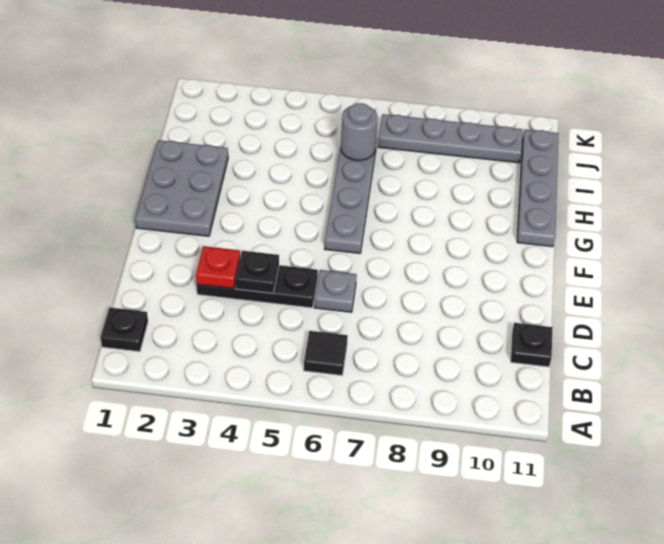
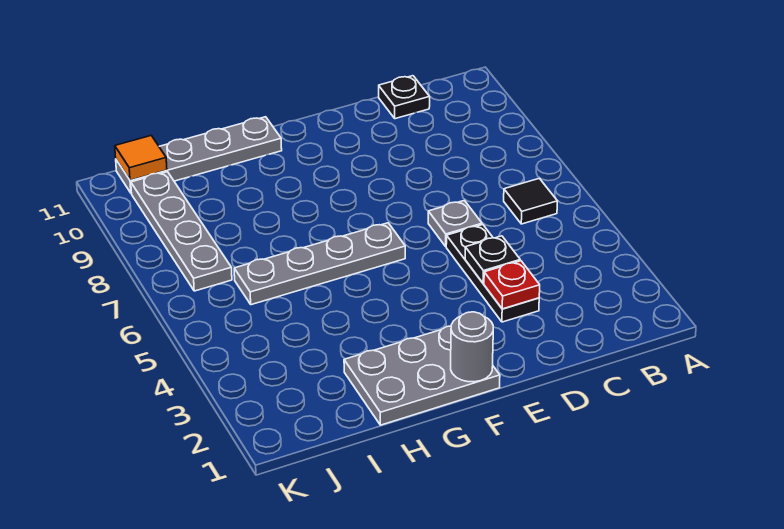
black 1x1 plate [101,308,148,352] -> none
grey 1x1 round brick [341,103,378,160] -> grey 1x1 round brick moved to [451,312,493,382]
none -> orange 1x1 tile [115,136,167,180]

